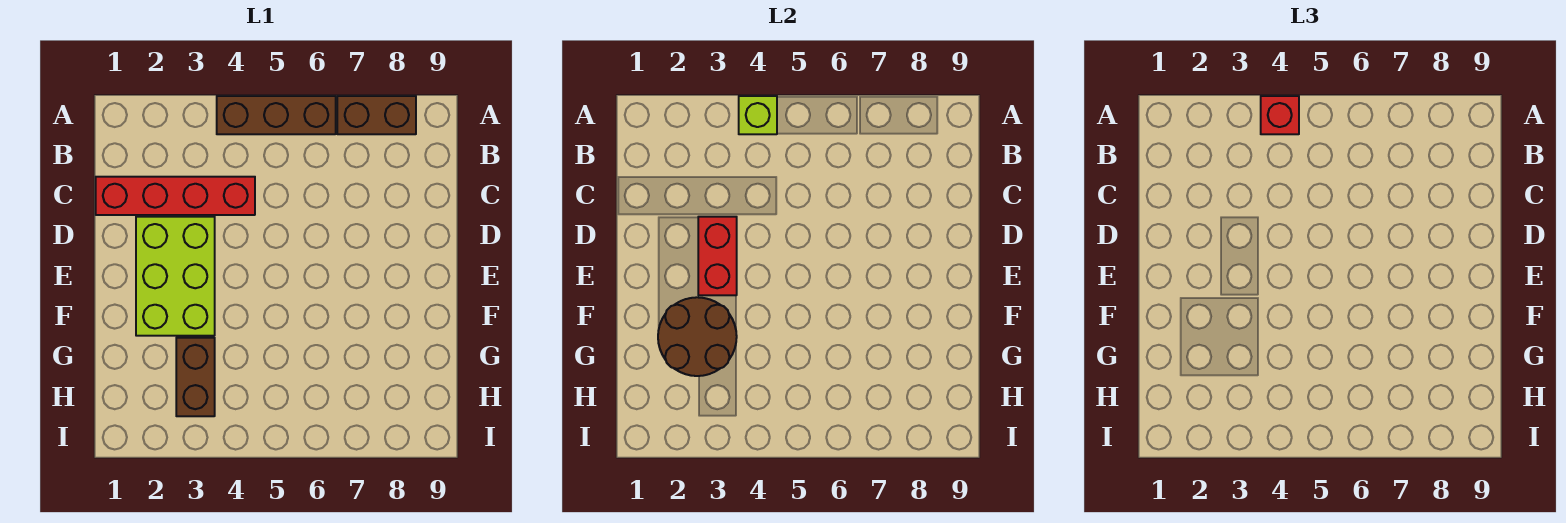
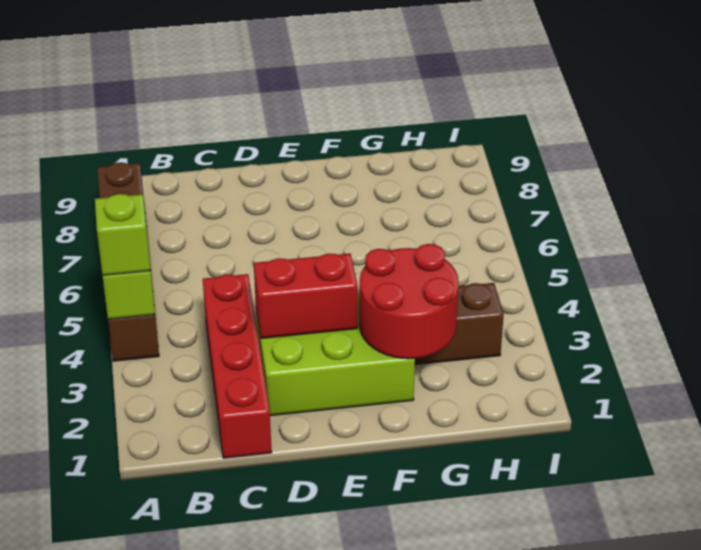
red 1x1 brick [1261,96,1299,134] -> lime 1x1 brick [95,194,151,275]
brown 2x2 round brick [658,297,737,376] -> red 2x2 round brick [359,244,459,359]

